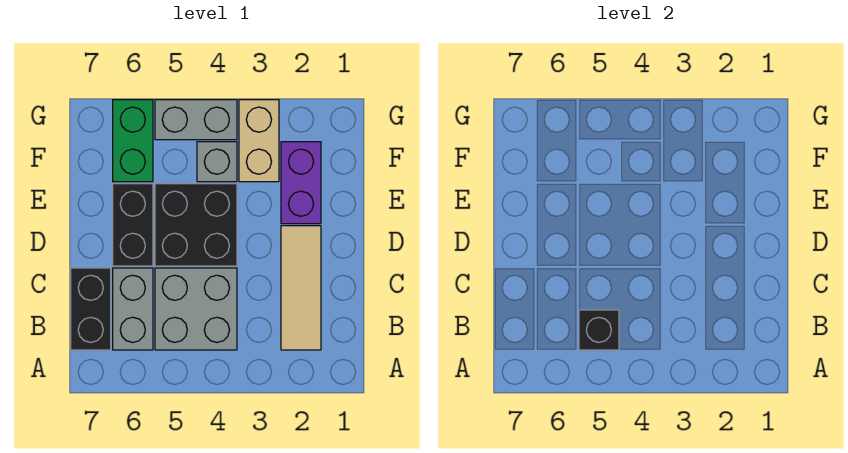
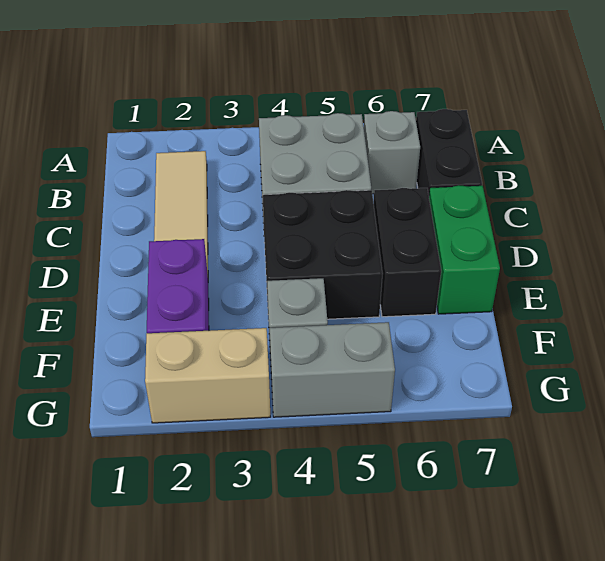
black 1x1 brick [579,310,619,350] -> none
grey 1x2 brick [113,268,153,350] -> grey 1x1 brick [364,111,420,194]
tan 1x2 brick [239,100,279,182] -> tan 1x2 brick turned to [145,328,270,423]
green 1x2 brick [113,100,153,182] -> green 1x2 brick moved to [429,185,500,314]

